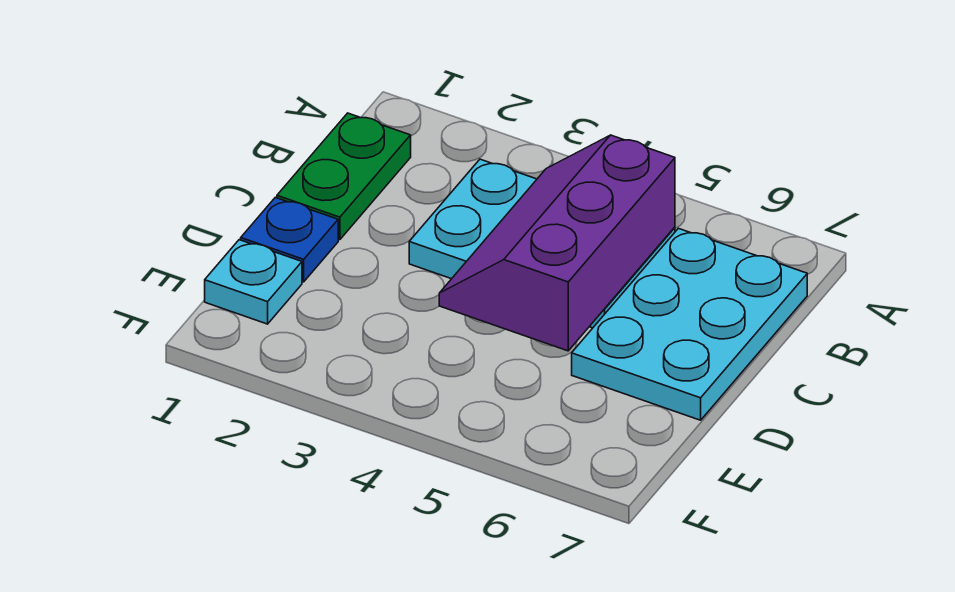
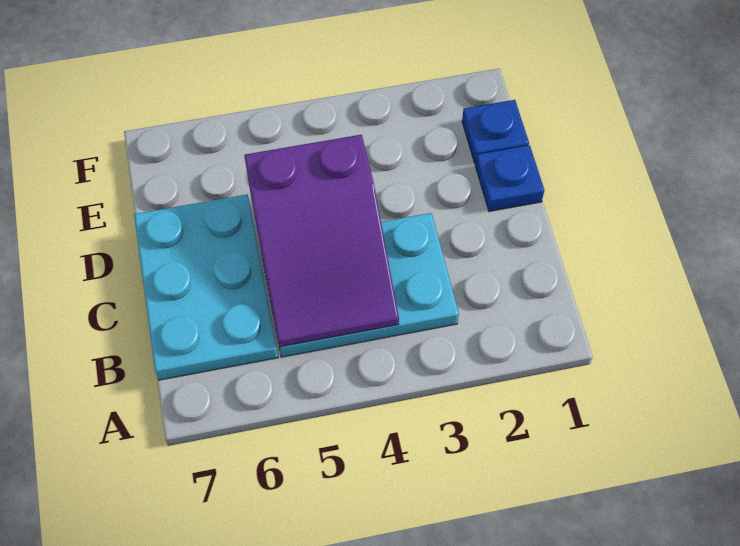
green 1x2 plate [277,113,411,240] -> none
purple 2x3 slope [439,135,675,351] -> purple 2x3 slope turned to [244,135,399,347]
cyan 1x1 plate [205,240,302,324] -> blue 1x1 plate [462,100,529,164]

